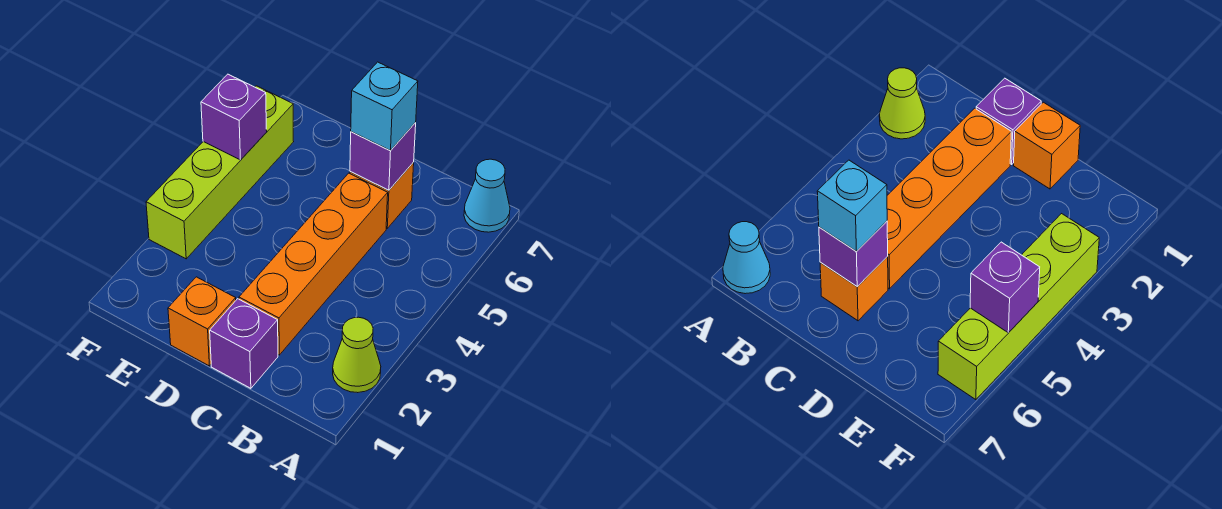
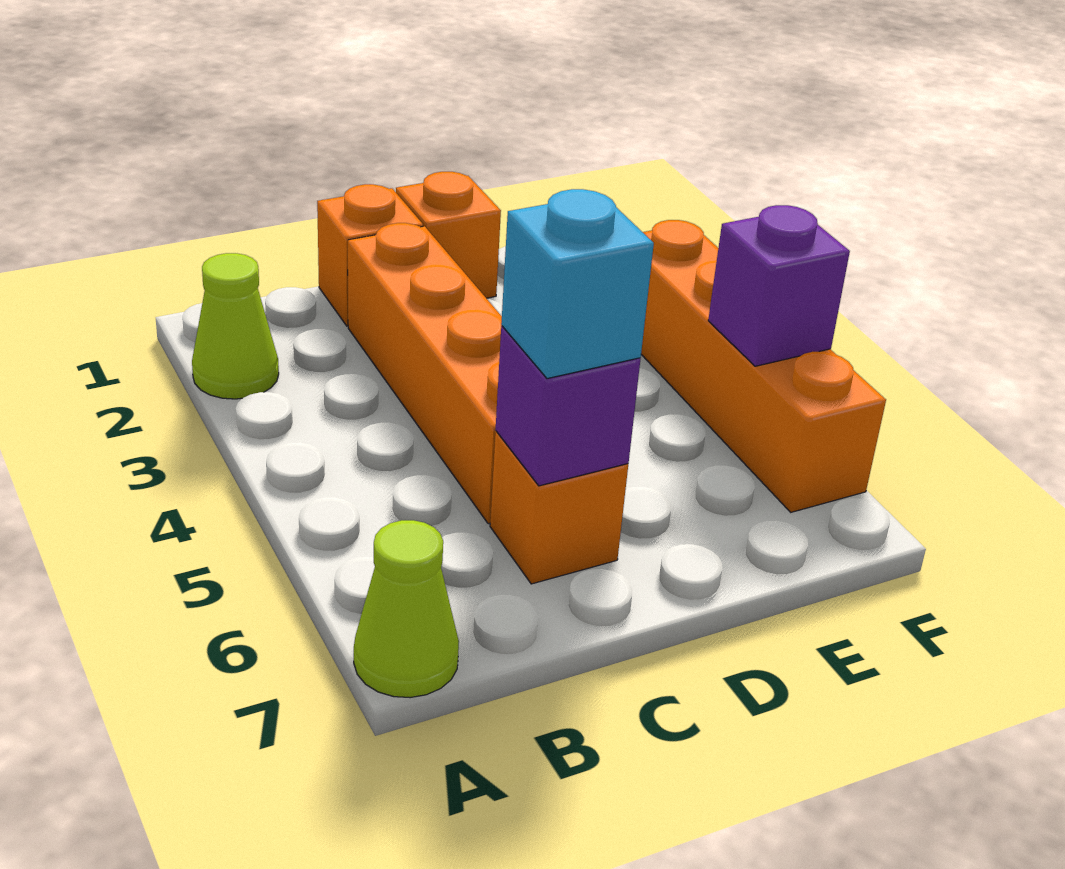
cyan 1x1 cone [464,159,510,232] -> lime 1x1 cone [354,520,459,698]
purple 1x1 brick [210,299,278,388] -> orange 1x1 brick [317,184,423,326]
lime 1x4 brick [146,86,294,259] -> orange 1x4 brick [641,220,886,512]

